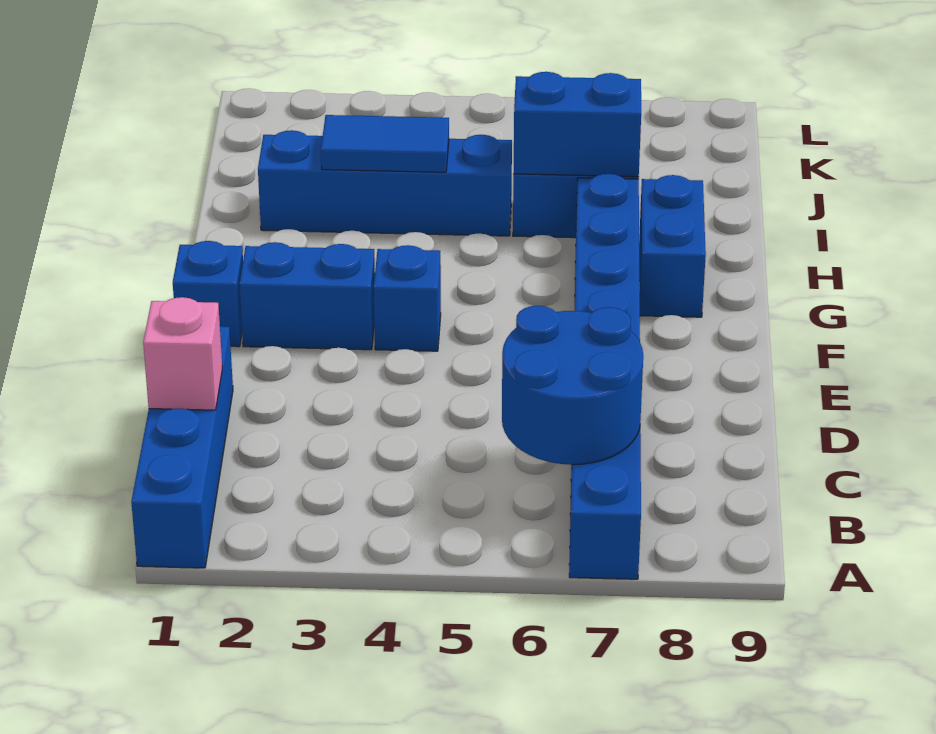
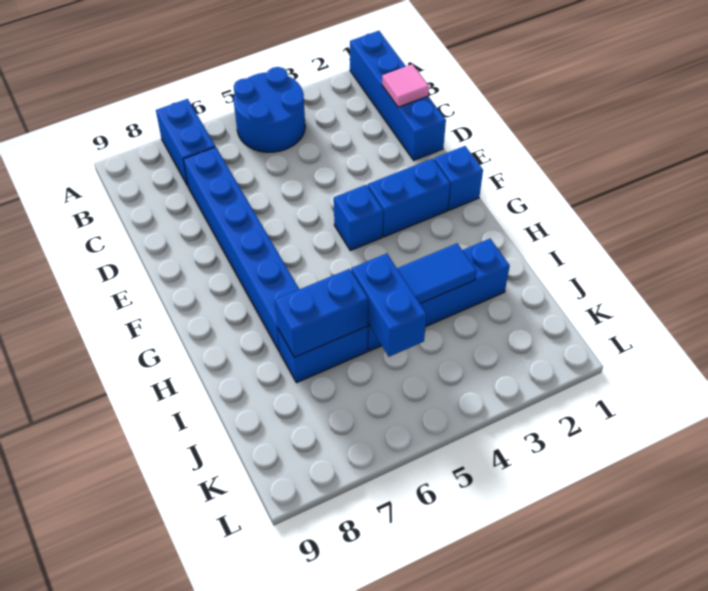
blue 2x2 round brick [502,306,643,465] -> blue 2x2 round brick moved to [234,67,305,152]
pink 1x1 brick [143,297,222,410] -> pink 1x1 tile [382,64,429,107]
blue 1x2 brick [639,175,706,317] -> blue 1x2 brick moved to [351,253,427,357]

